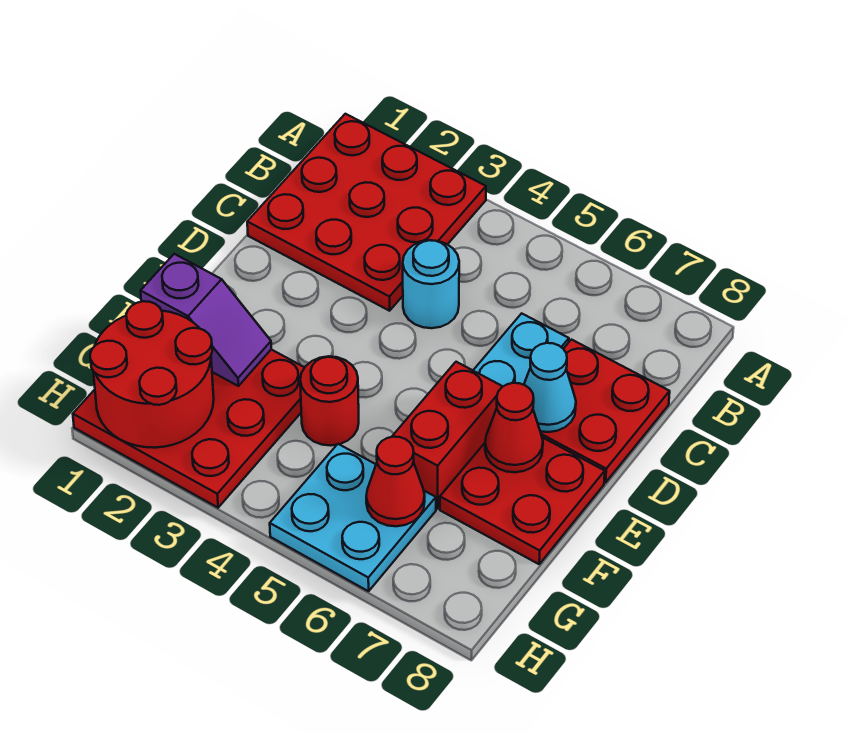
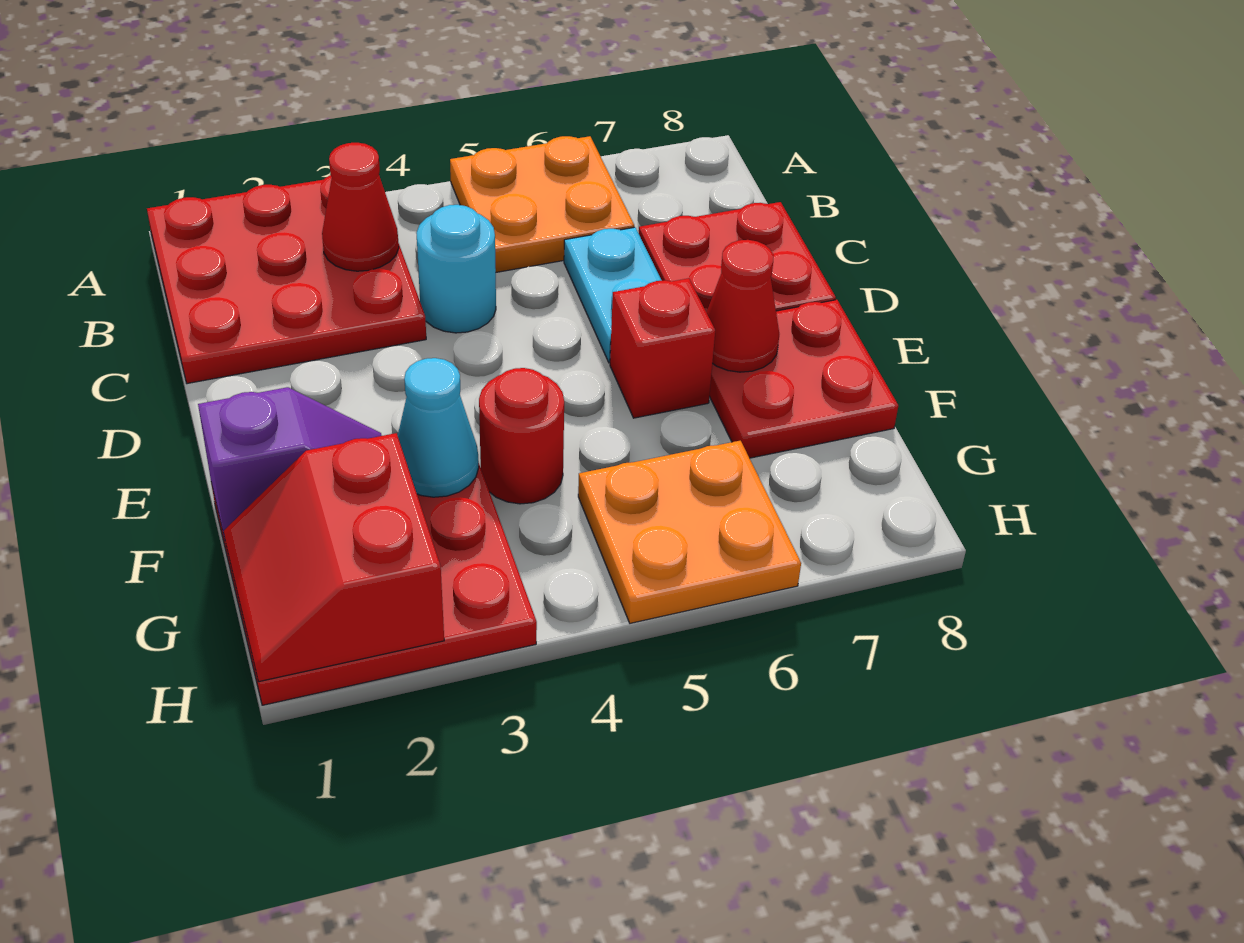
none -> orange 2x2 plate [450,136,634,272]
cyan 1x1 cone [524,343,576,432] -> cyan 1x1 cone moved to [398,358,479,497]
red 1x2 brick [392,362,503,509] -> red 1x1 brick [610,278,715,418]
red 2x2 round brick [90,301,214,448] -> red 2x2 slope [224,433,444,682]
cyan 2x2 plate [270,444,436,591] -> orange 2x2 plate [578,441,801,623]
red 1x1 cone [366,437,425,526] -> red 1x1 cone moved to [322,143,399,271]

